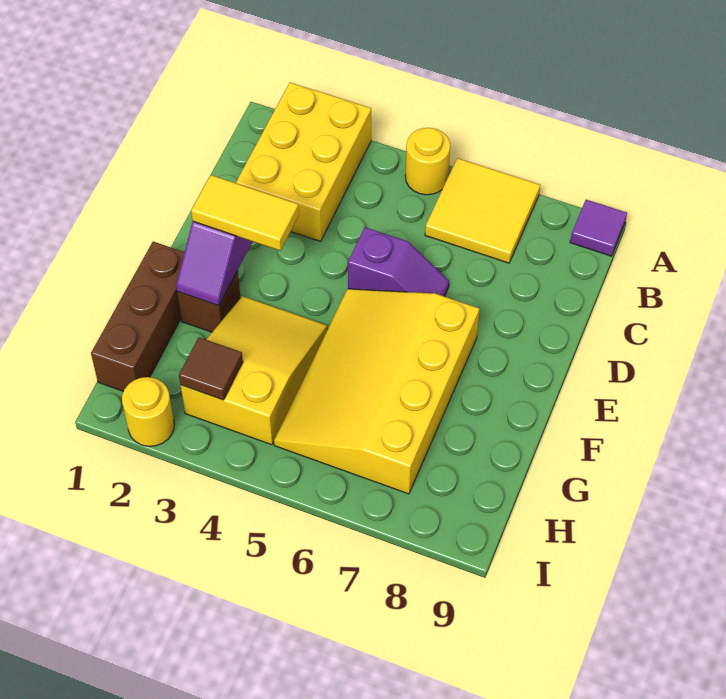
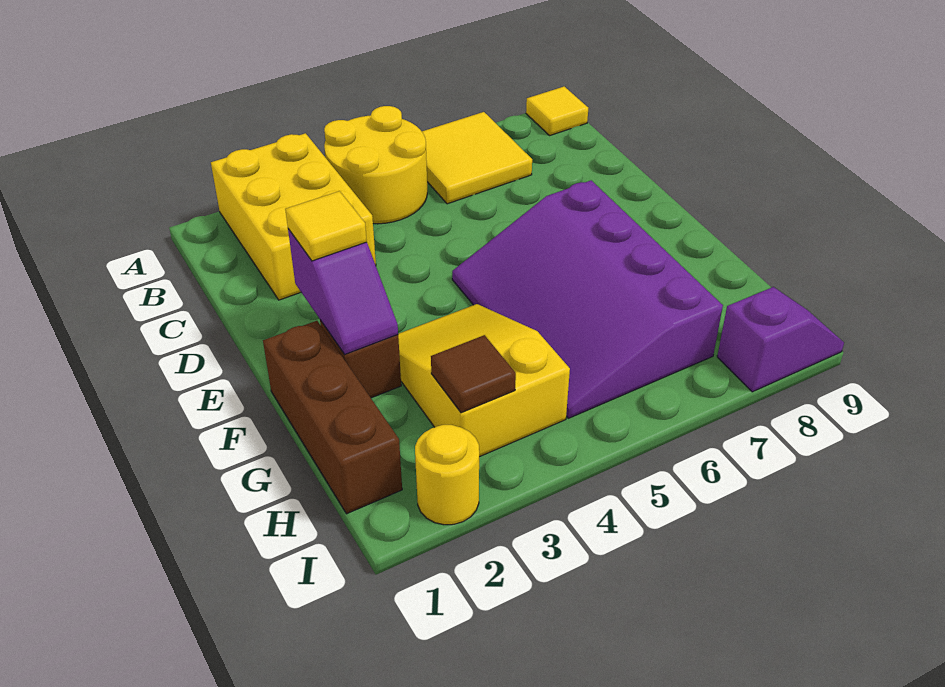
yellow 1x1 round brick [405,128,450,195] -> yellow 2x2 round brick [324,106,427,224]
purple 1x1 tile [570,200,627,256] -> yellow 1x1 tile [526,86,588,136]
purple 1x2 slope [348,227,449,296] -> purple 1x2 slope moved to [717,287,844,392]
yellow 1x2 tile [191,175,299,251] -> yellow 1x1 tile [285,191,367,261]
yellow 3x4 slope [274,289,480,494] -> purple 3x4 slope [452,180,723,418]

